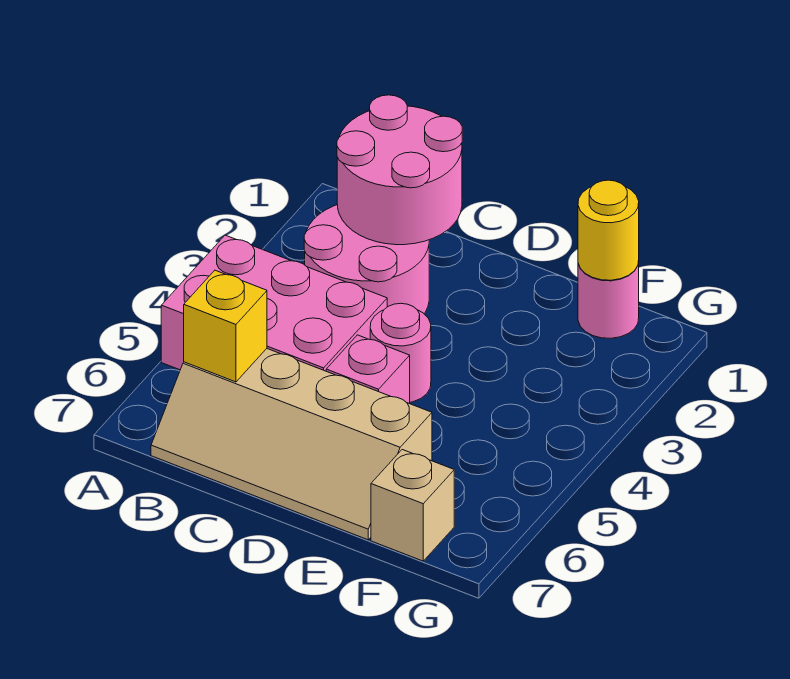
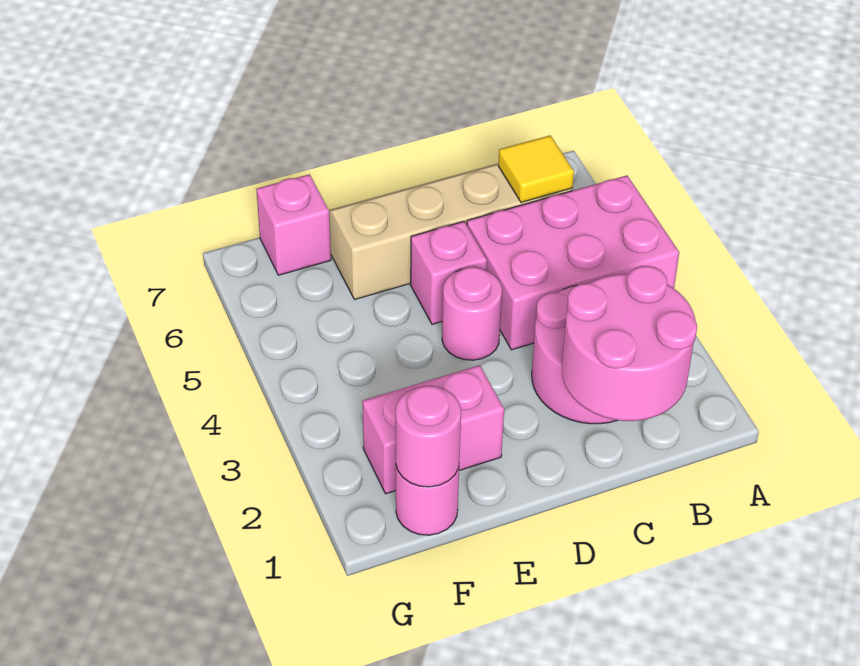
yellow 1x1 brick [184,270,267,382] -> yellow 1x1 tile [498,135,574,202]
none -> pink 1x2 brick [362,365,504,494]
yellow 1x1 round brick [578,180,639,280] -> pink 1x1 round brick [396,386,461,487]
tan 1x1 brick [371,450,454,561] -> pink 1x1 brick [256,174,331,275]

